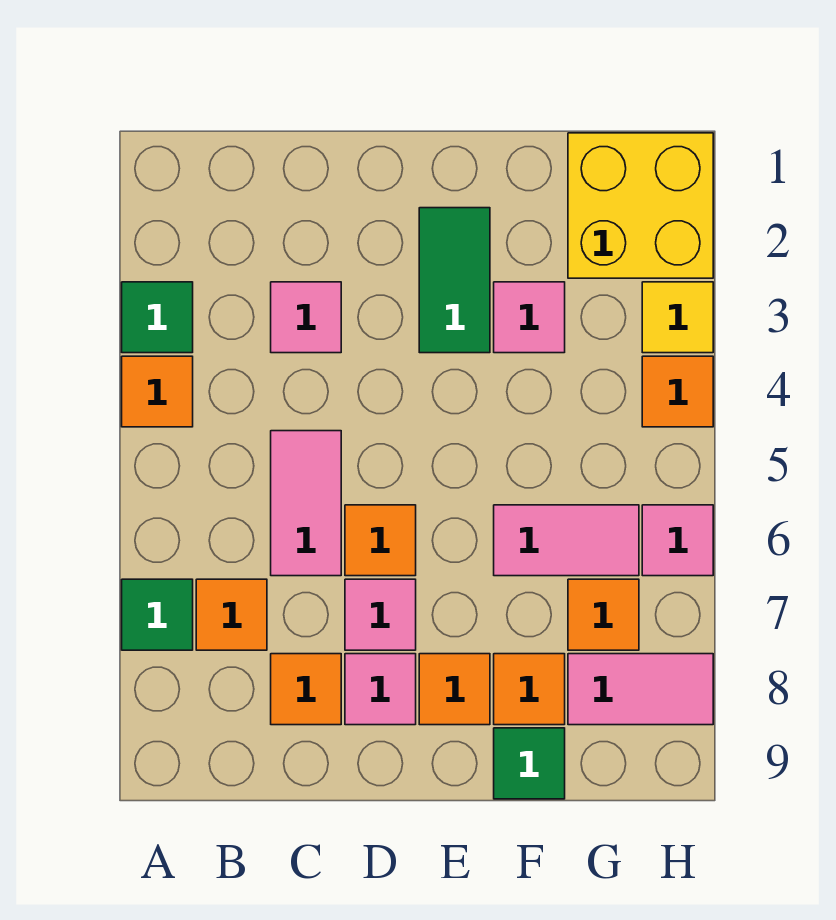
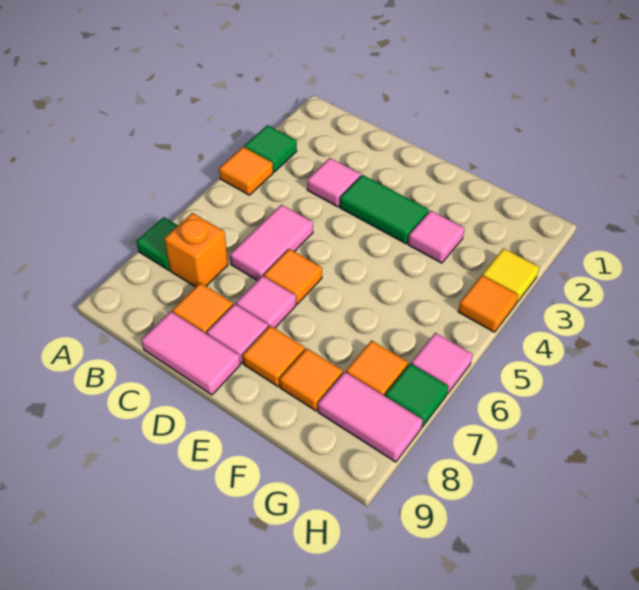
orange 1x1 tile [196,579,267,650] -> orange 1x1 brick [164,213,228,287]
green 1x2 tile [419,208,490,353] -> green 1x2 tile turned to [340,175,429,244]
pink 1x2 tile [494,505,639,576] -> pink 1x2 tile moved to [141,311,240,395]
green 1x1 tile [494,728,565,799] -> green 1x1 tile moved to [385,363,448,427]
yellow 2x2 brick [568,133,713,278] -> none

